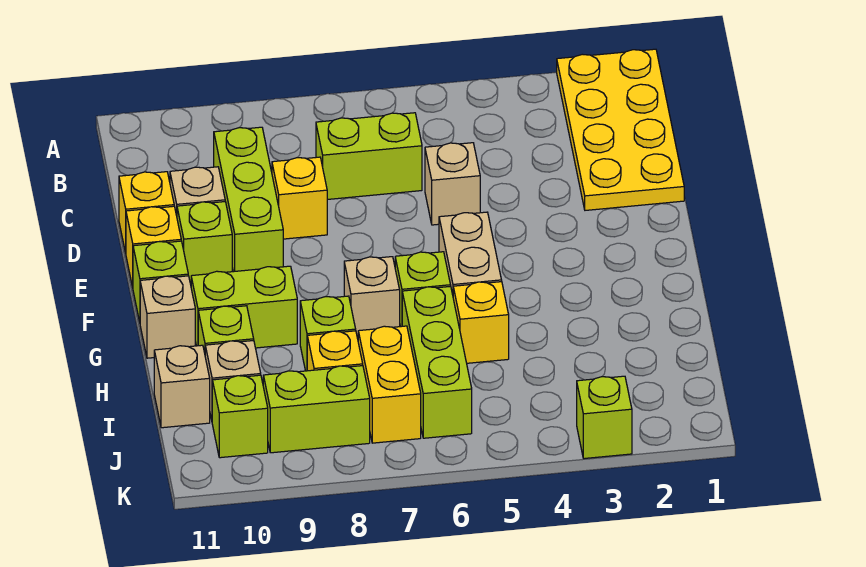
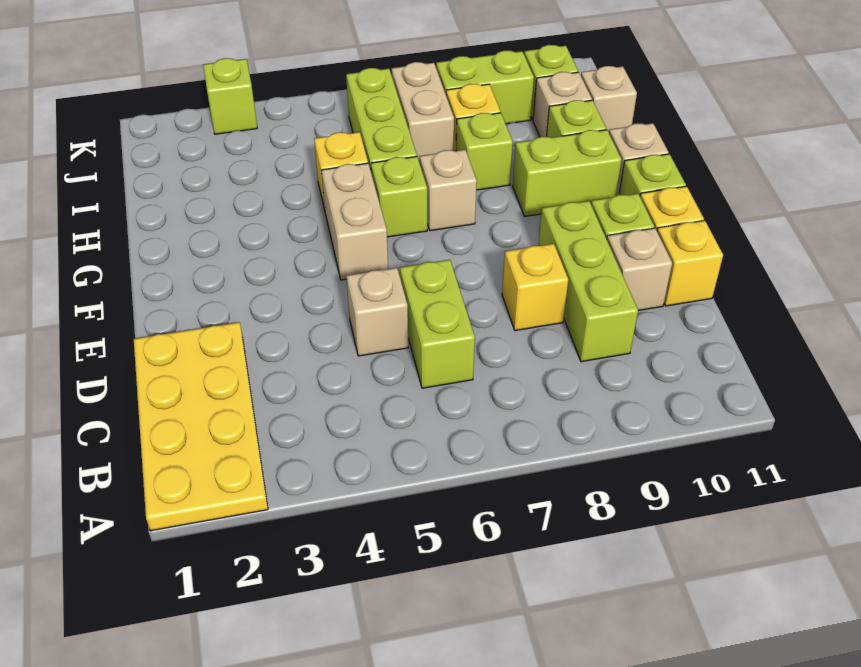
lime 1x2 brick [316,113,422,200] -> lime 1x2 brick turned to [400,260,475,388]
yellow 1x2 brick [358,326,421,443] -> tan 1x2 brick [391,62,454,163]

